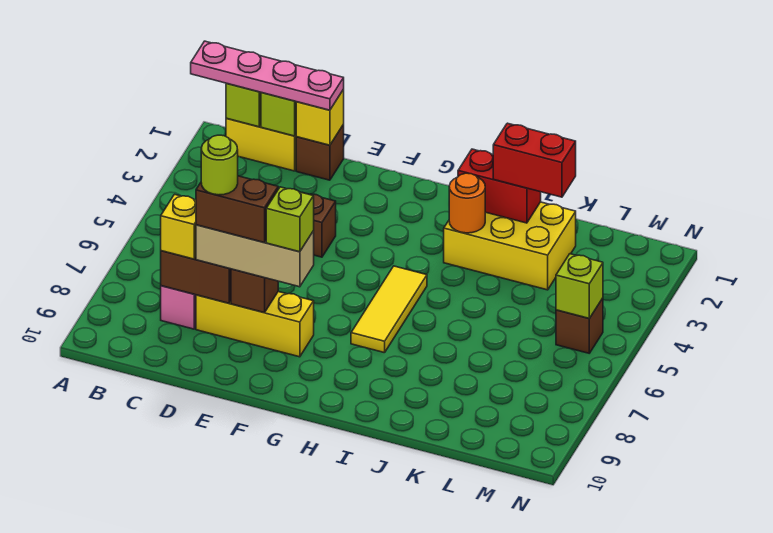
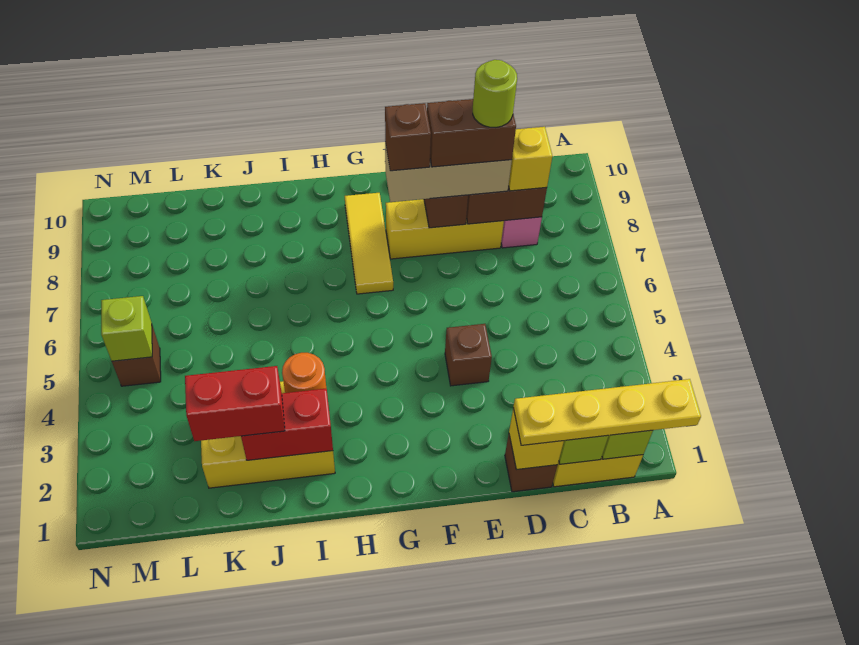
pink 1x4 plate [191,41,344,110] -> yellow 1x4 plate [513,379,701,445]
lime 1x1 brick [266,187,314,252] -> brown 1x1 brick [385,103,431,171]
yellow 1x3 tile [351,266,427,353] -> yellow 1x3 tile moved to [345,193,393,294]

